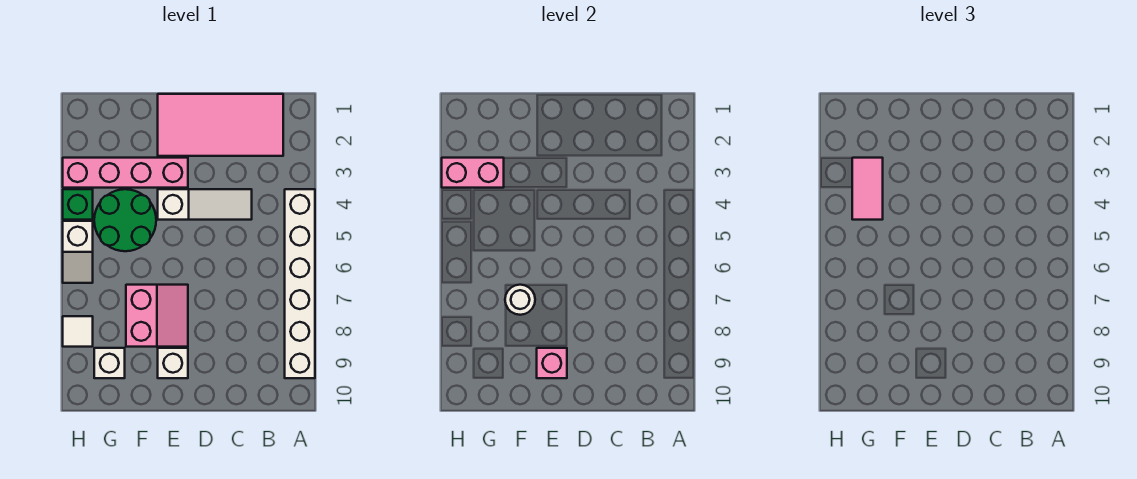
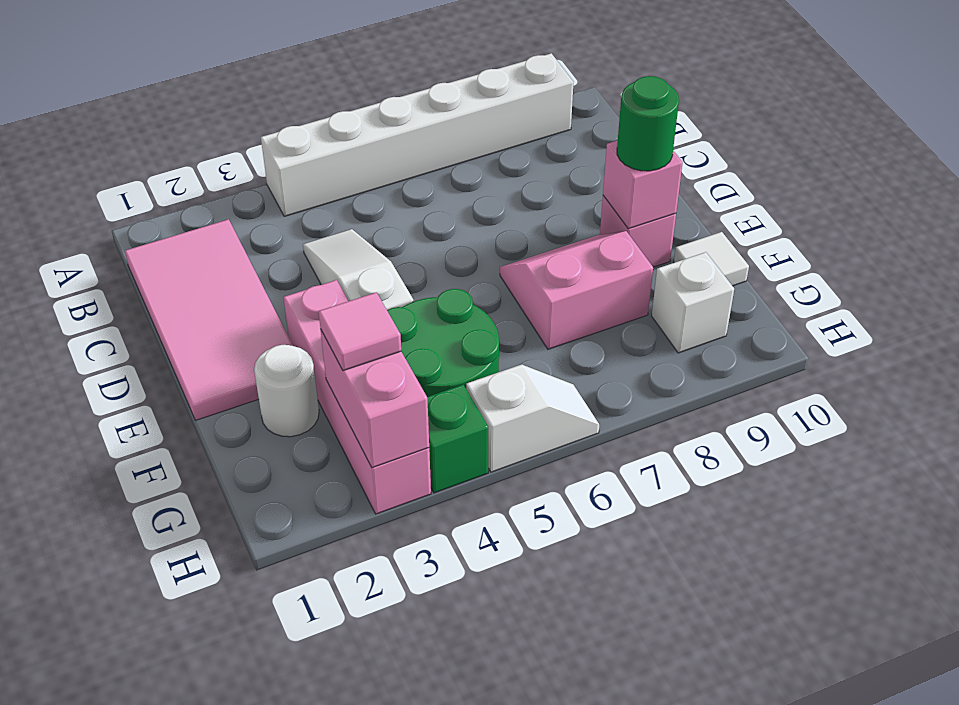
white 1x1 brick [158,348,188,378] -> pink 1x1 brick [600,196,676,267]
none -> green 1x1 round brick [617,76,679,171]
white 1x1 round brick [505,285,535,315] -> white 1x1 round brick moved to [254,345,319,437]
pink 1x2 tile [852,158,883,220] -> pink 1x1 tile [319,292,401,371]
white 1x1 tile [63,316,93,347] -> white 1x1 tile moved to [674,232,749,286]

